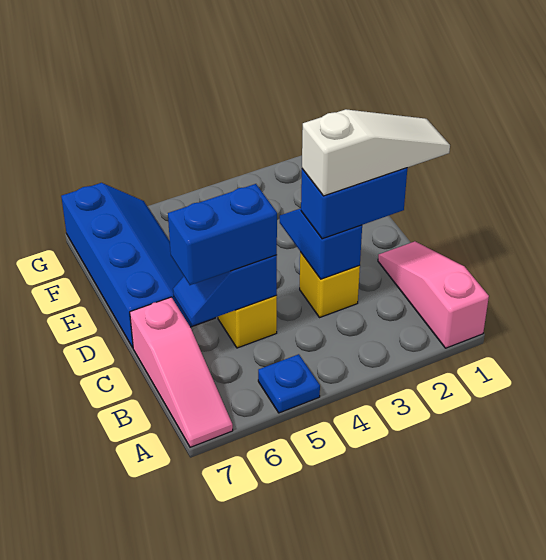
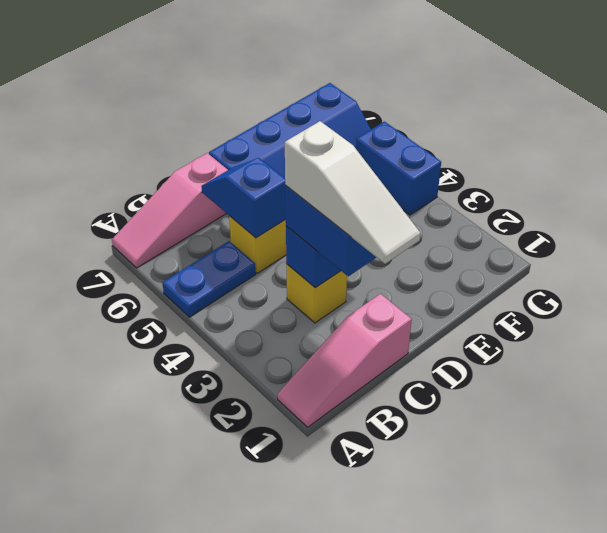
pink 1x3 slope [378,241,489,348] -> pink 1x3 slope turned to [278,294,412,427]
blue 1x1 plate [258,354,320,413] -> blue 1x2 plate [162,241,256,317]
blue 1x2 brick [168,184,277,285] -> blue 1x2 brick moved to [356,122,441,215]

